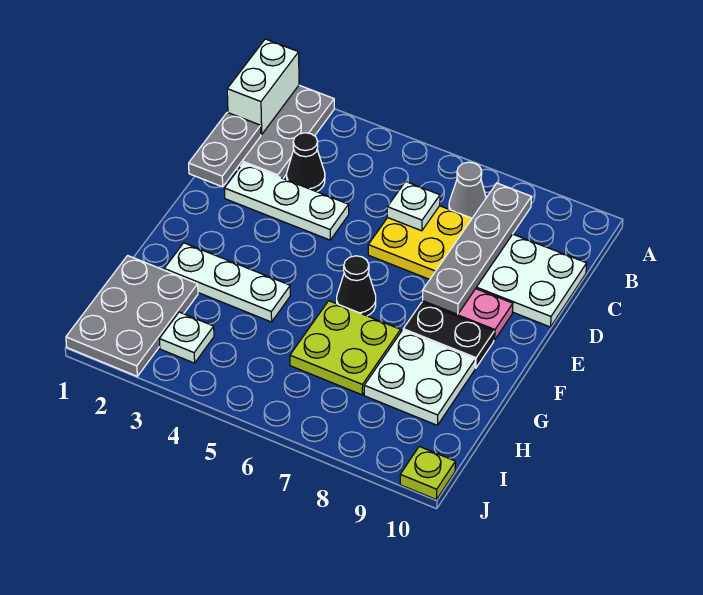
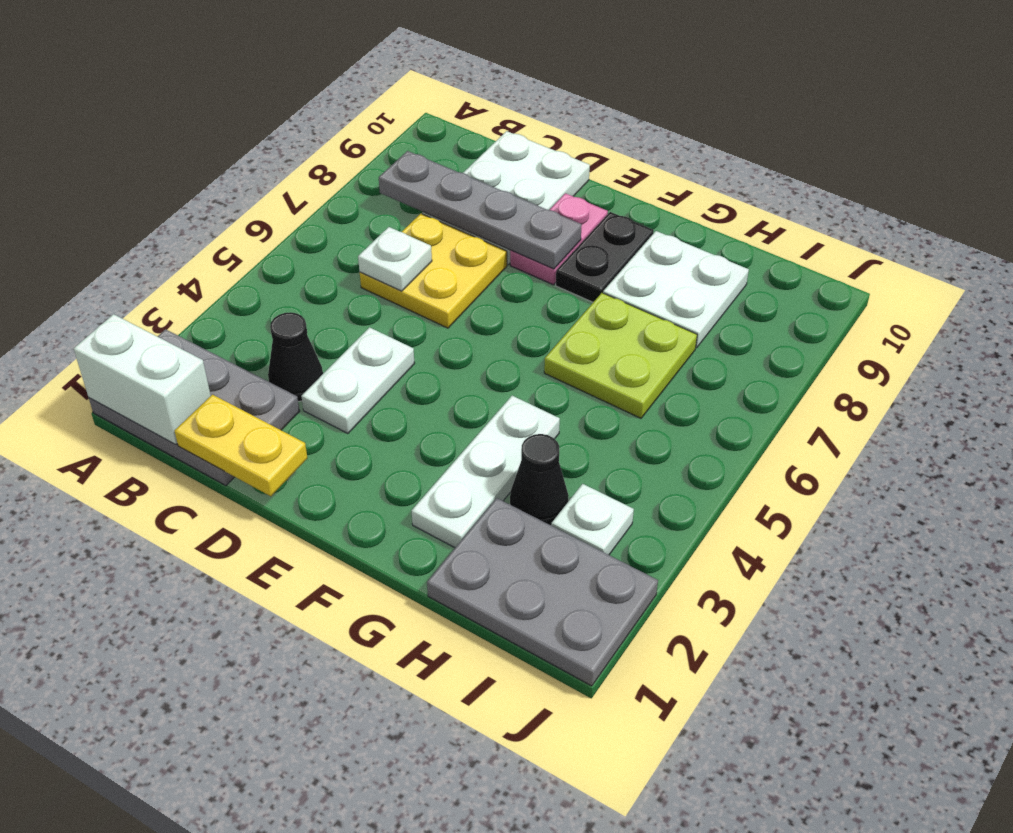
grey 1x1 cone [449,162,486,218] -> none
grey 1x2 plate [189,112,261,187] -> yellow 1x2 plate [174,395,307,496]
white 1x3 plate [224,163,349,240] -> white 1x2 plate [301,327,415,433]
black 1x1 cone [337,256,376,316] -> black 1x1 cone moved to [510,434,569,525]
lime 1x1 plate [400,446,455,500] -> none

